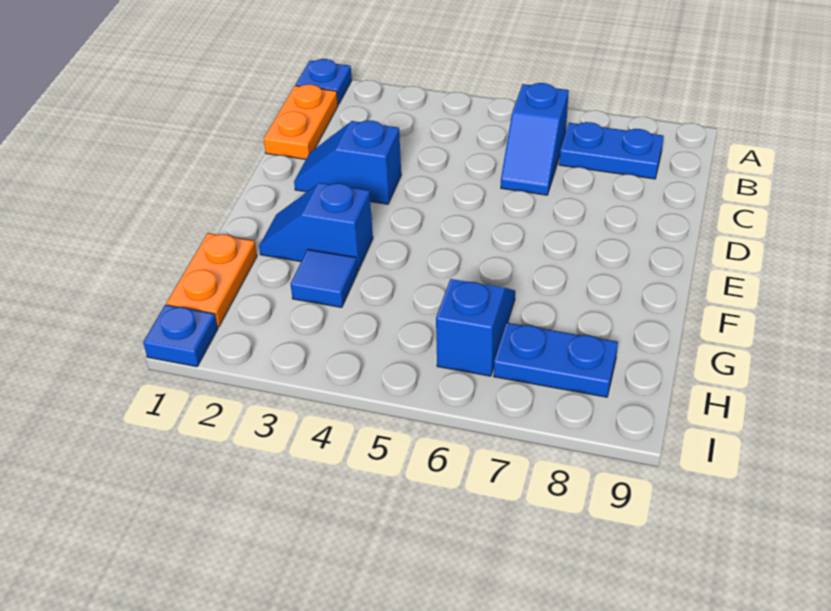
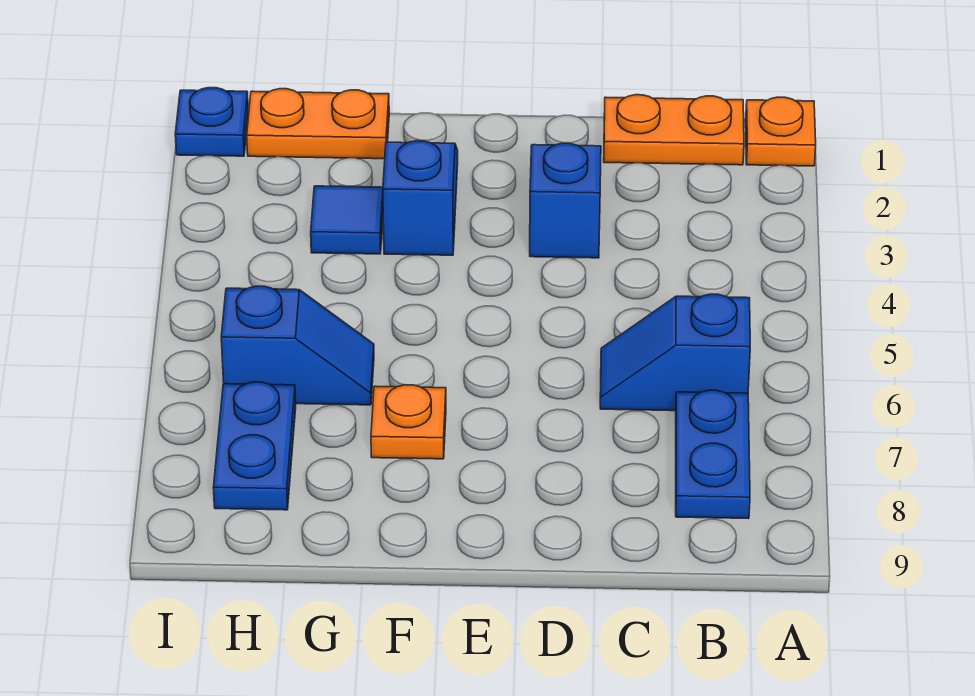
blue 1x1 plate [296,59,352,105] -> orange 1x1 plate [746,97,816,166]
none -> orange 1x1 plate [371,385,446,459]

